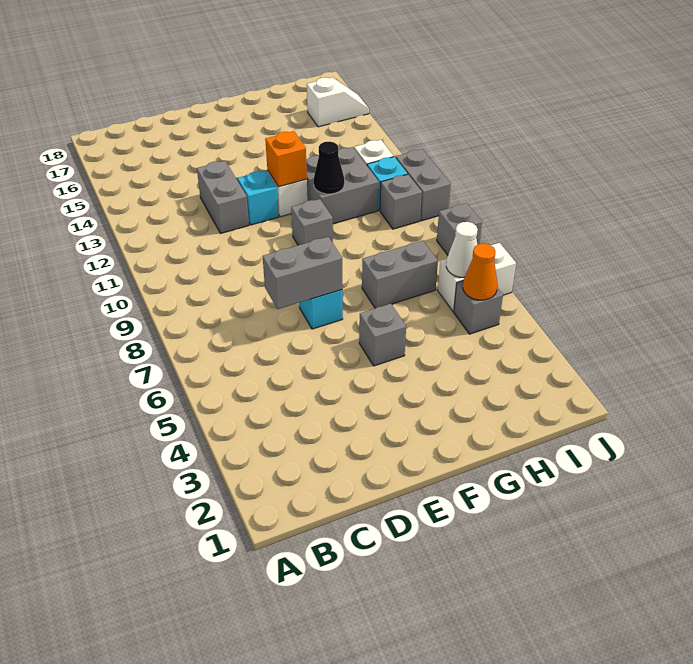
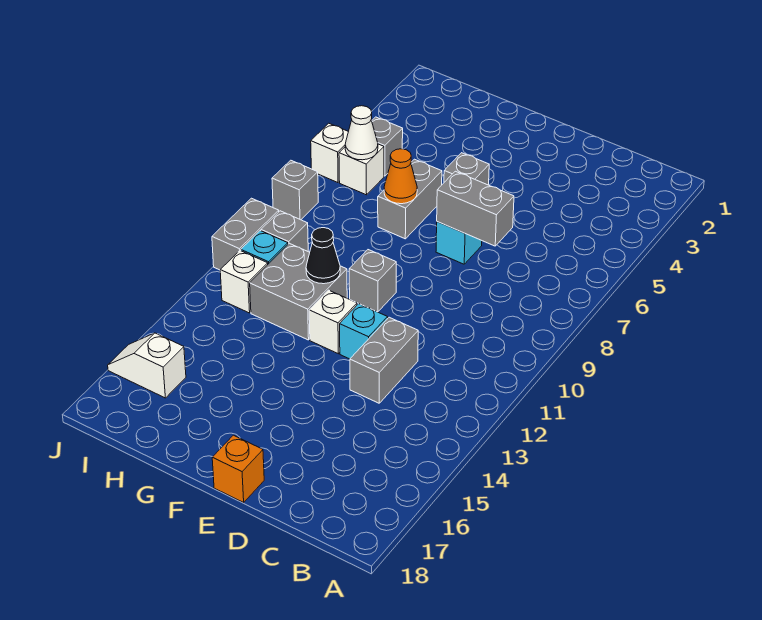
orange 1x1 brick [265,131,307,187] -> orange 1x1 brick moved to [212,435,264,502]
grey 1x2 brick [362,241,438,308] -> grey 1x2 brick turned to [378,159,442,239]
orange 1x1 cone [463,243,498,300] -> orange 1x1 cone moved to [384,149,417,204]

